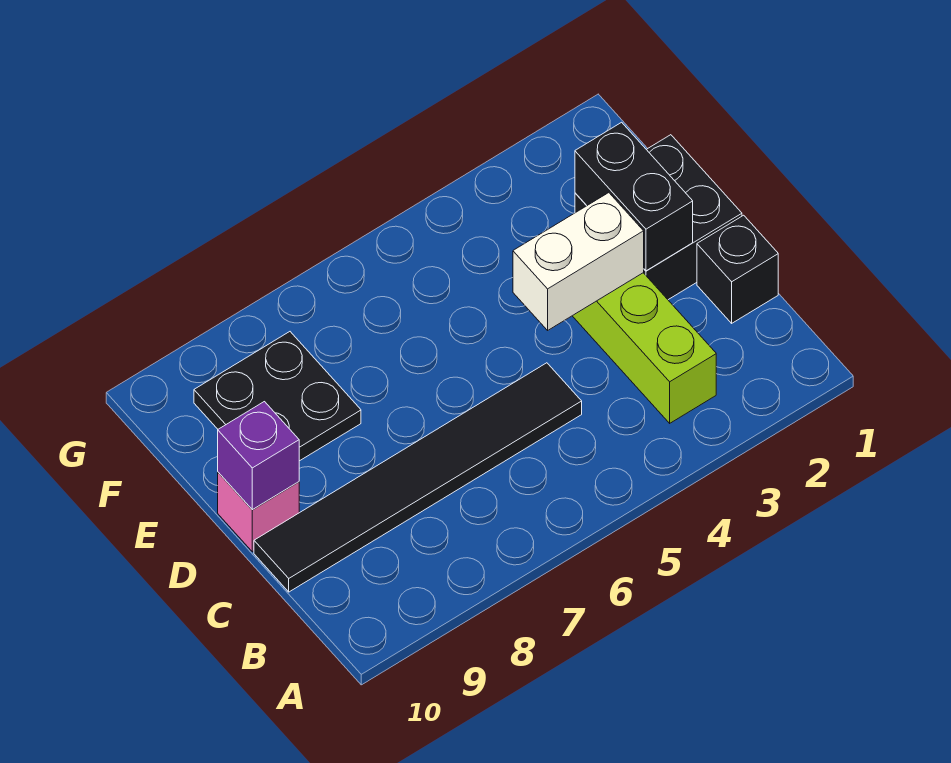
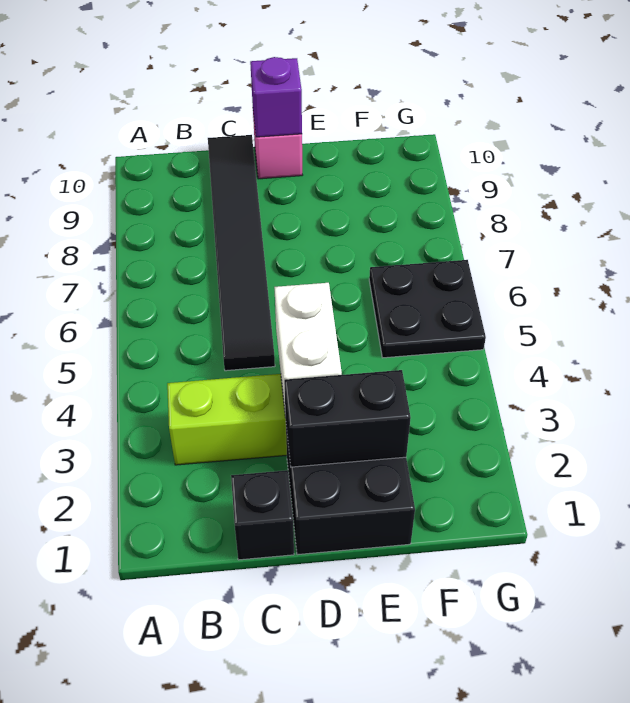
black 2x2 plate [194,332,361,461] -> black 2x2 plate moved to [369,260,486,358]

